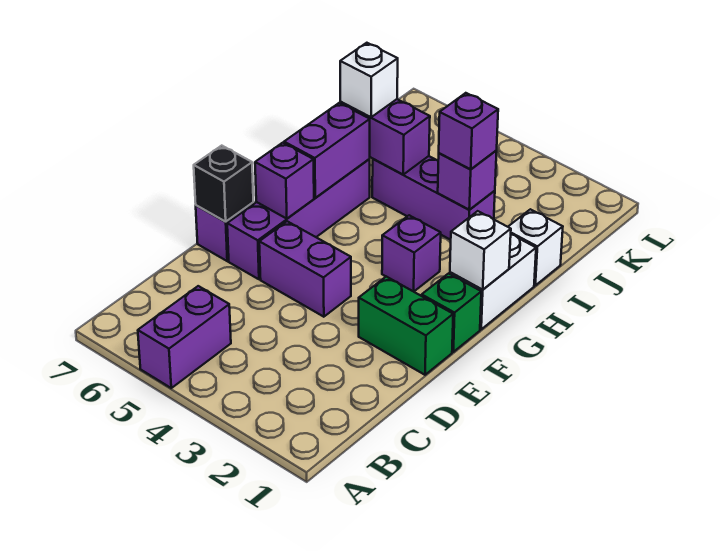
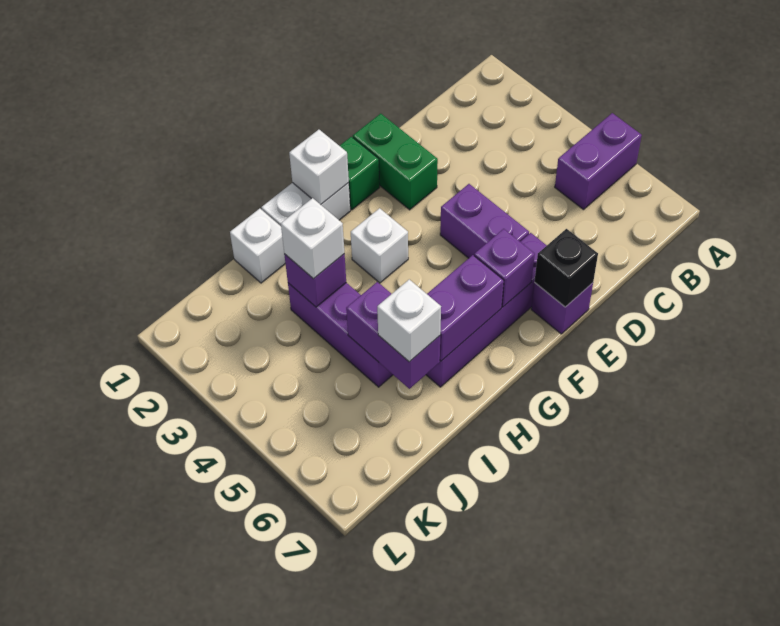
purple 1x1 brick [382,215,441,291] -> white 1x1 brick [351,208,408,283]
purple 1x1 brick [439,93,498,169] -> white 1x1 brick [281,198,344,279]

